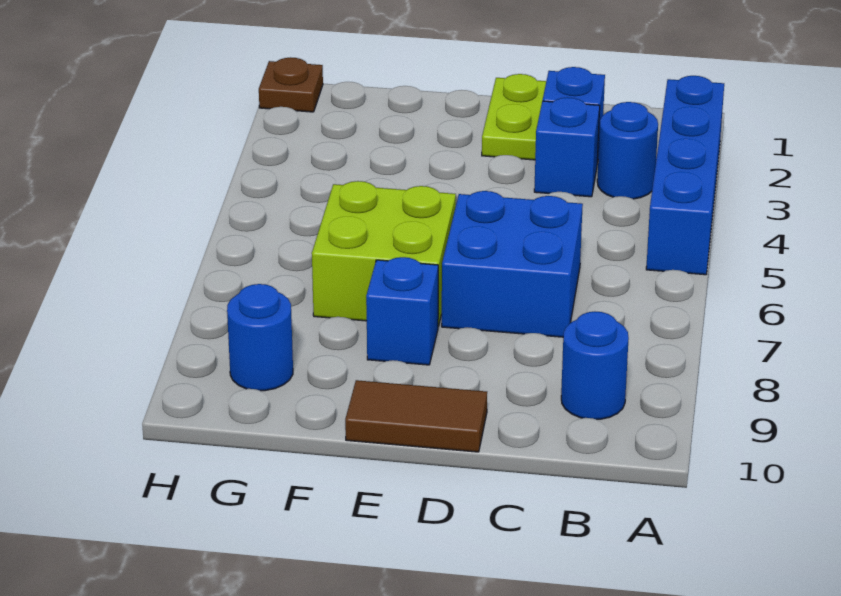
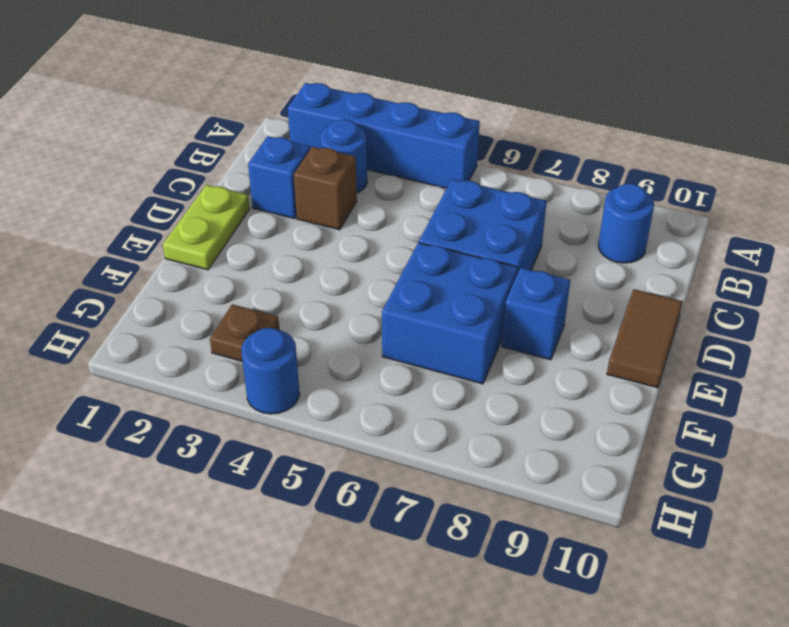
blue 1x1 brick [534,97,600,197] -> brown 1x1 brick [294,147,357,230]
lime 1x2 plate [482,74,546,160] -> lime 1x2 plate turned to [163,185,250,270]
lime 2x2 brick [312,181,456,327] -> blue 2x2 brick [382,242,518,384]
blue 1x1 round brick [227,284,293,391] -> blue 1x1 round brick moved to [241,328,300,414]
brown 1x1 plate [259,57,323,112] -> brown 1x1 plate moved to [210,304,280,362]

